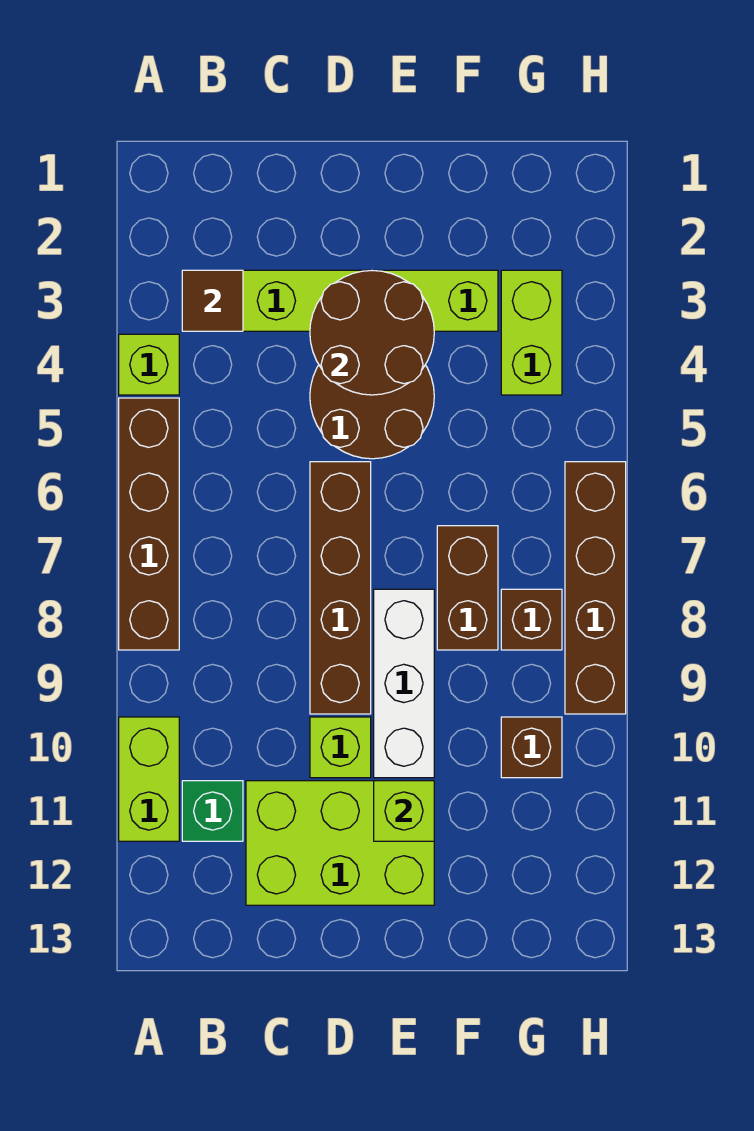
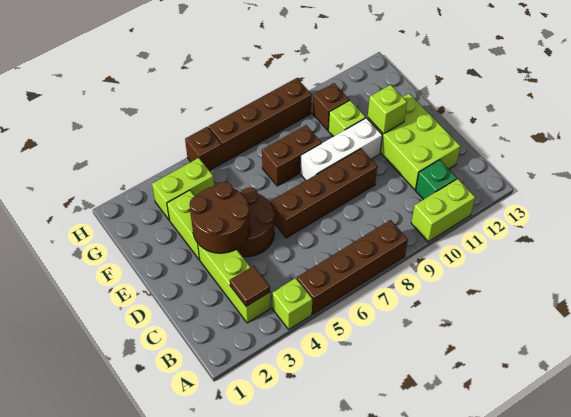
lime 1x1 brick [310,717,371,778] -> lime 1x1 brick moved to [328,100,366,137]
brown 1x1 brick [501,589,562,650] -> brown 1x1 brick moved to [185,127,223,171]

